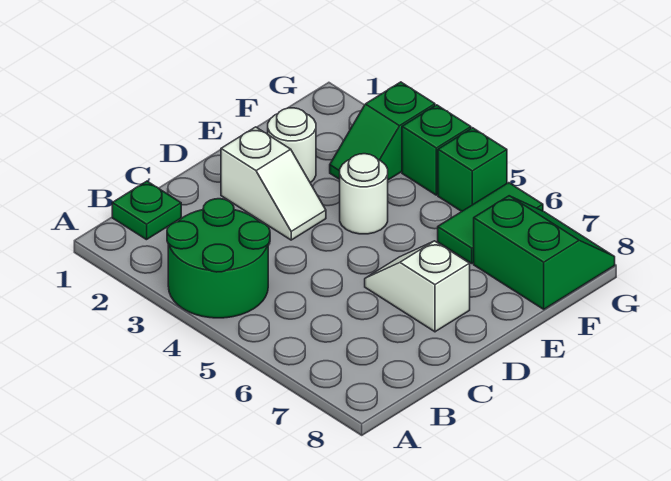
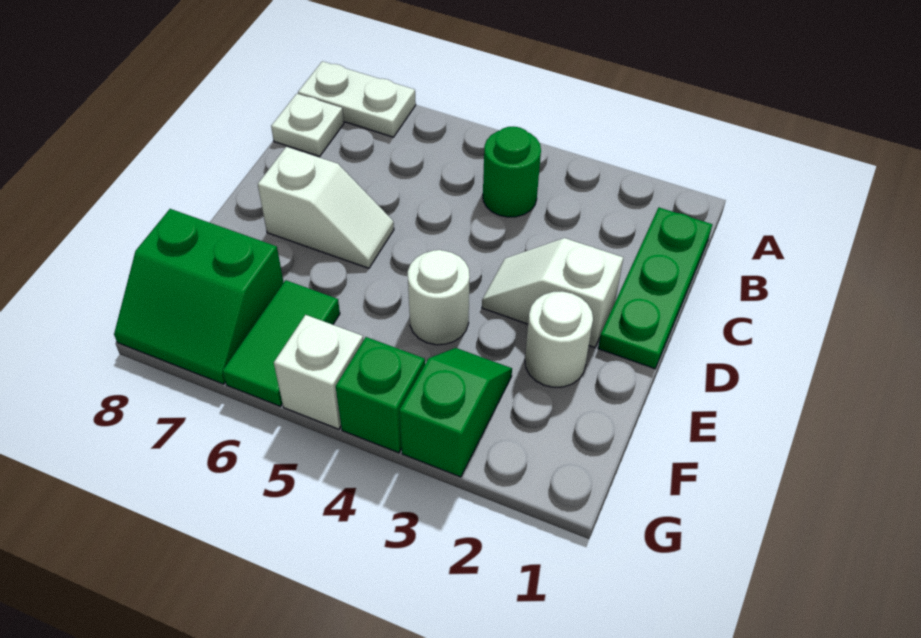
green 2x2 round brick [167,199,270,318] -> green 1x1 round brick [483,126,541,217]
none -> white 1x2 plate [298,61,416,137]
green 1x1 plate [112,181,181,240] -> green 1x3 plate [598,208,712,369]
none -> white 1x1 plate [271,94,344,156]
green 1x1 brick [438,128,507,212] -> white 1x1 brick [274,315,363,429]

